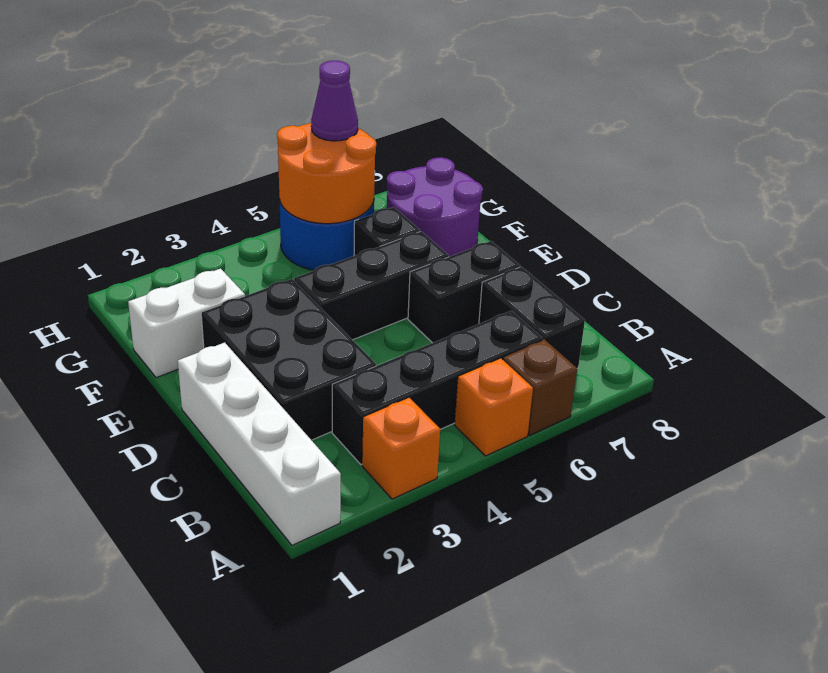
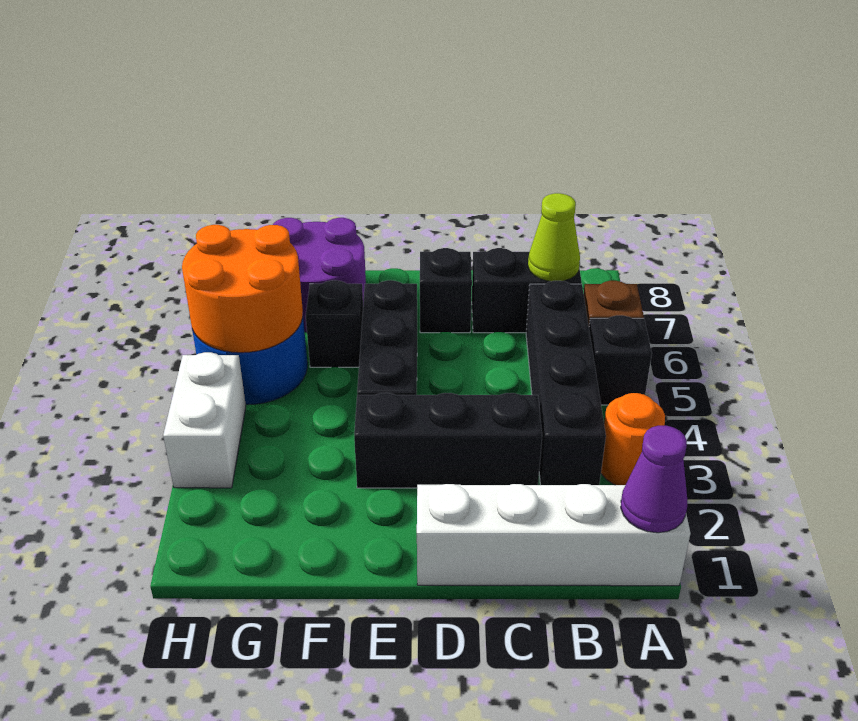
orange 1x1 brick [362,397,440,499] -> orange 1x1 round brick [601,393,665,485]
orange 1x1 brick [455,358,533,456] -> black 1x1 brick [589,315,652,405]
none -> lime 1x1 cone [528,193,580,281]
black 2x3 brick [201,279,376,440] -> black 1x3 brick [354,393,542,488]
black 1x2 brick [408,241,520,343] -> black 1x1 brick [420,248,472,333]
white 1x2 brick [128,269,245,378] -> white 1x2 brick moved to [163,352,246,488]
purple 1x1 cone [311,61,358,141] -> purple 1x1 cone moved to [621,426,687,533]

